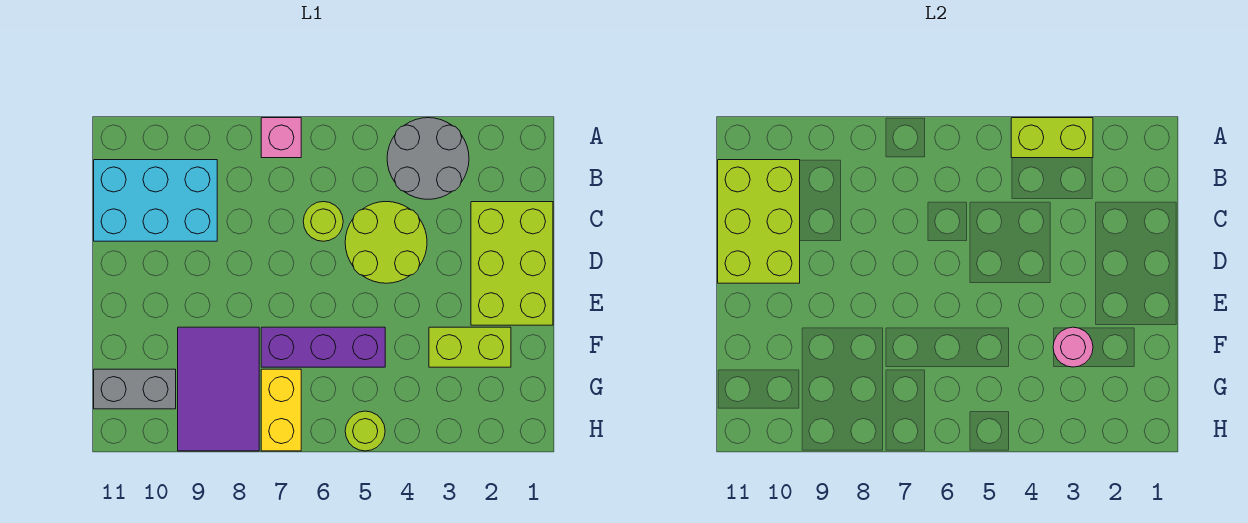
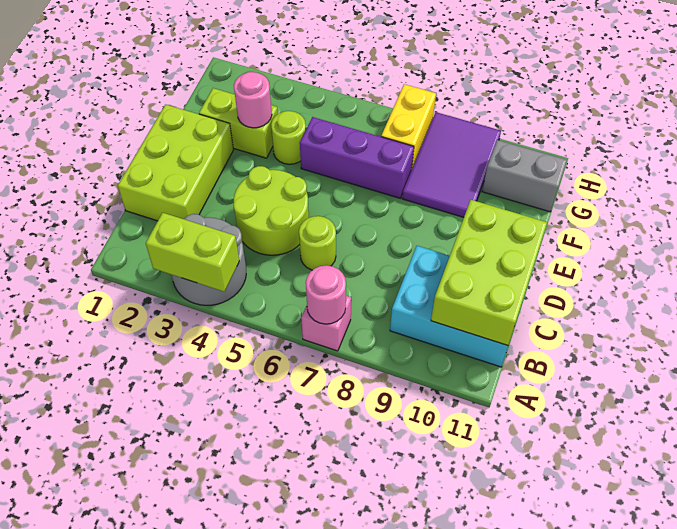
none -> pink 1x1 round brick [306,265,346,324]
lime 1x1 round brick [345,411,385,451] -> lime 1x1 round brick moved to [271,111,306,164]

